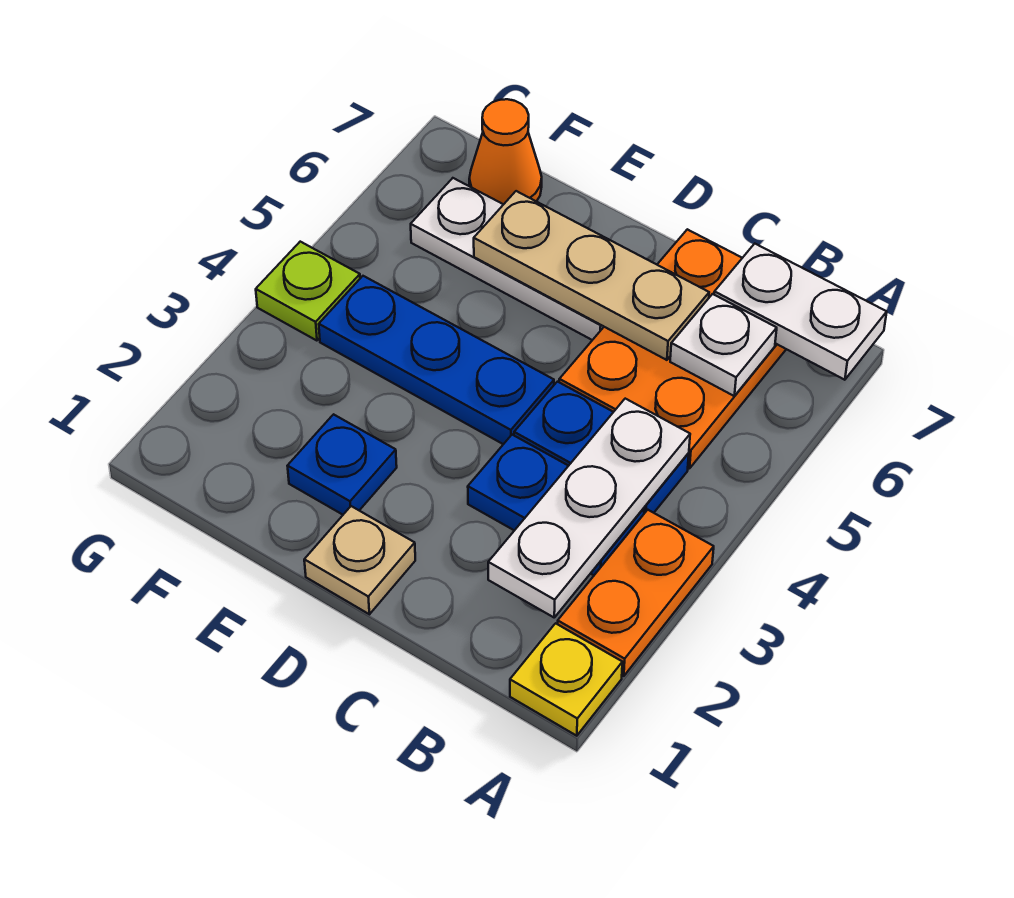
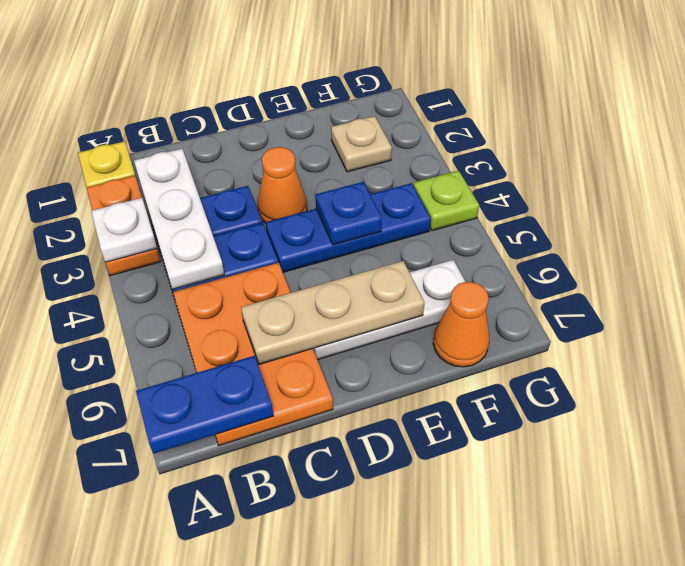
white 1x2 plate [714,244,887,380] -> blue 1x2 plate [136,356,273,454]
white 1x1 plate [670,294,777,396] -> white 1x1 plate moved to [91,198,157,262]
tan 1x1 plate [304,506,415,614] -> tan 1x1 plate moved to [331,116,392,172]
none -> orange 1x1 cone [257,147,307,222]
blue 1x1 plate [288,414,397,515] -> blue 1x1 plate moved to [316,182,382,245]

